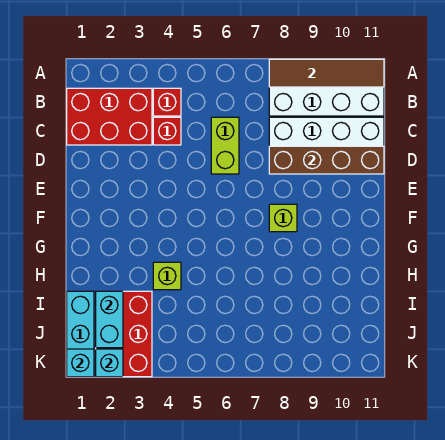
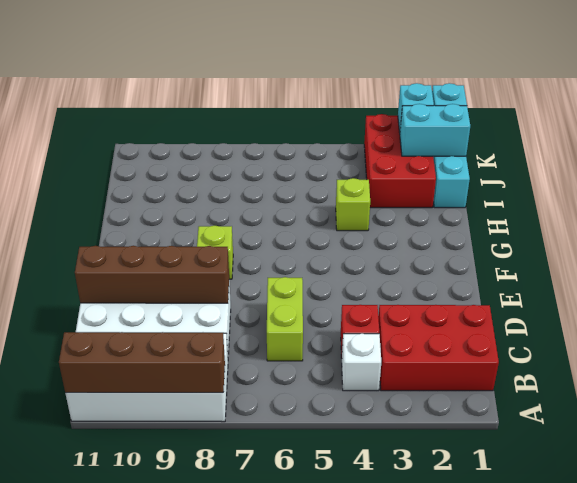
brown 1x4 tile [269,59,384,87] -> brown 1x4 brick [59,332,225,393]
red 1x1 brick [153,88,181,116] -> white 1x1 brick [342,334,381,391]
cyan 1x2 brick [96,291,123,348] -> cyan 1x2 brick turned to [400,104,470,156]

